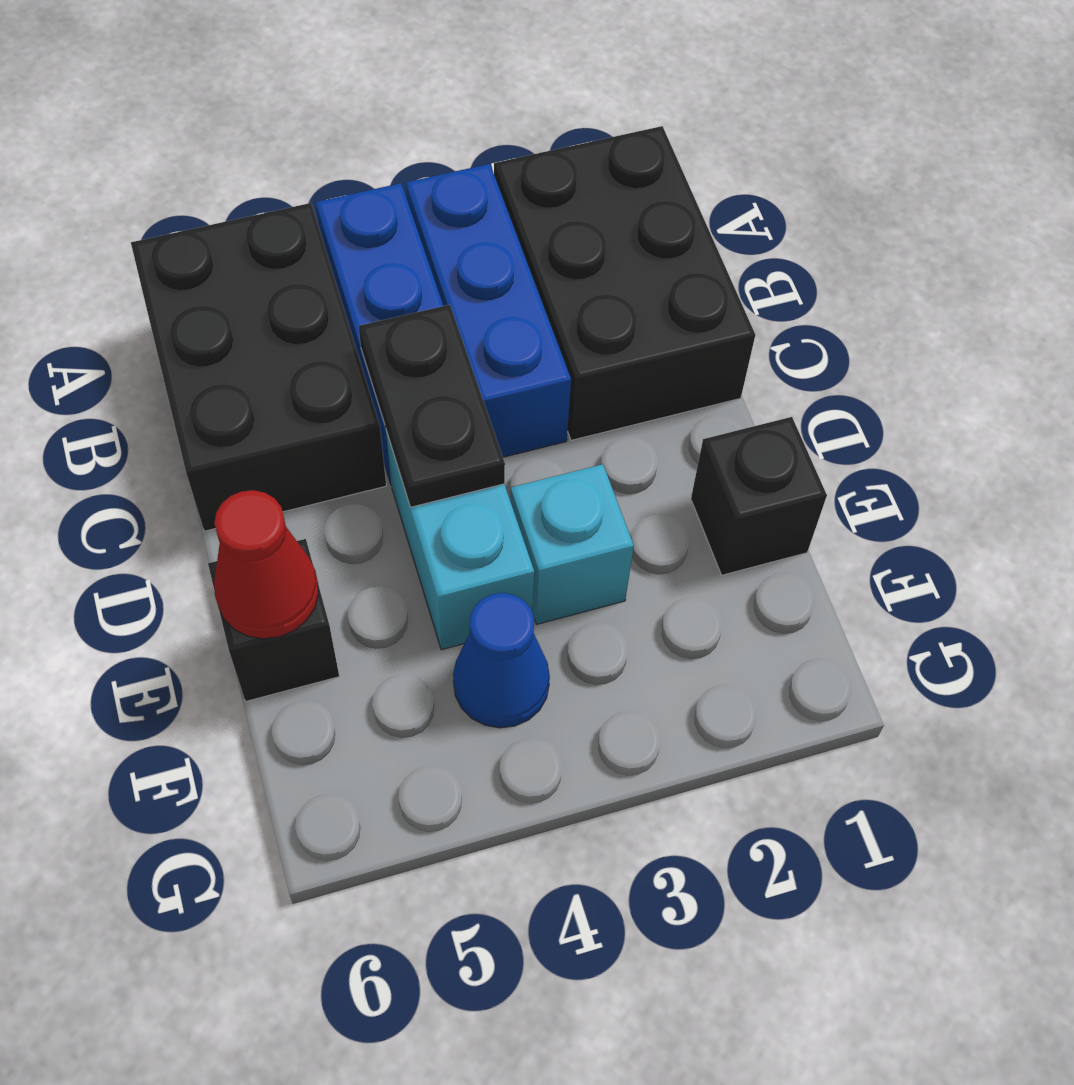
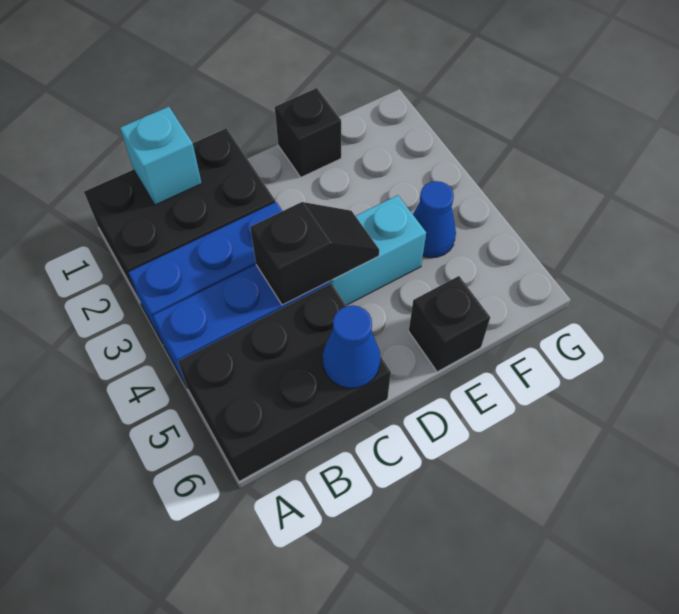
black 1x2 plate [359,305,505,507] -> black 1x2 slope [250,202,379,305]
none -> blue 1x1 cone [323,305,380,388]
cyan 1x1 brick [510,464,634,624] -> cyan 1x1 brick moved to [120,107,202,205]
red 1x1 cone [214,490,319,639] -> none

